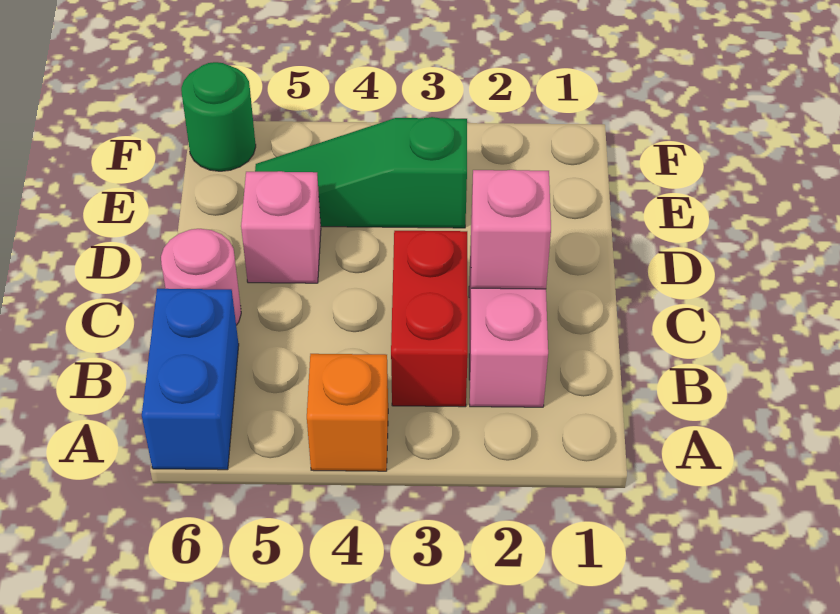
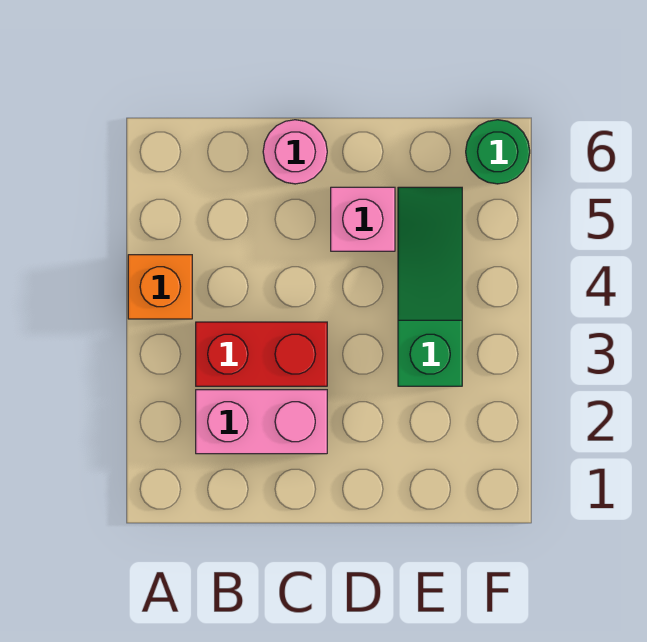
blue 1x2 brick [142,289,239,470] -> none
pink 1x1 brick [471,170,551,289] -> none

